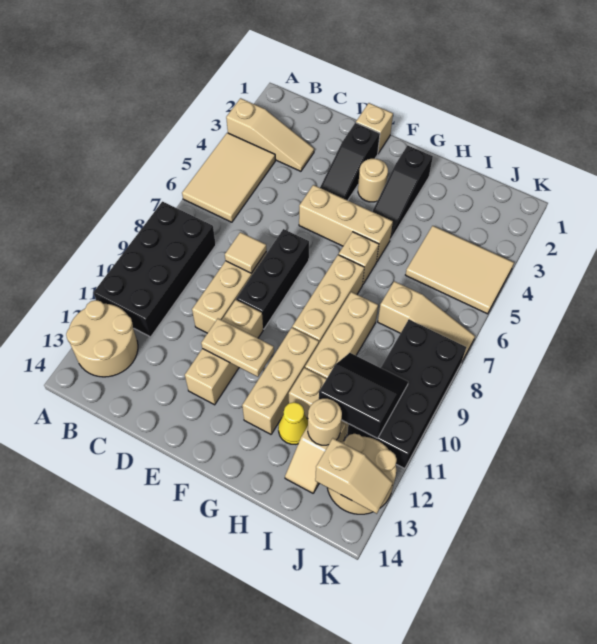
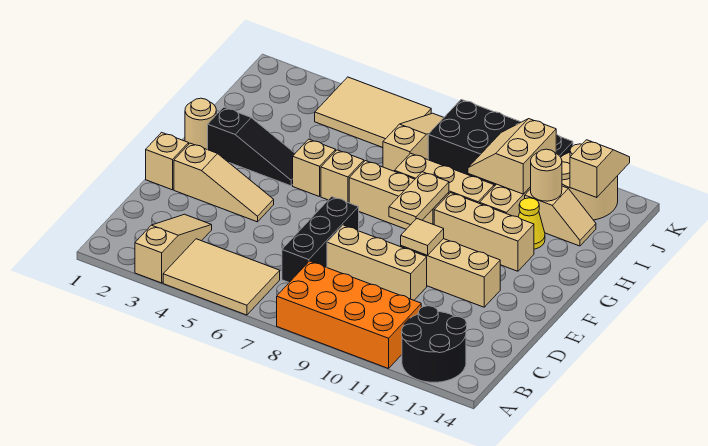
black 2x4 brick [94,202,216,337] -> orange 2x4 brick [277,261,421,369]
tan 2x2 round brick [66,300,138,377] -> black 2x2 round brick [402,306,467,382]
tan 1x1 tile [225,232,266,273] -> tan 1x1 tile moved to [401,219,444,255]
black 1x3 slope [320,123,380,200] -> tan 1x3 slope [174,143,274,222]
tan 1x3 brick [299,185,393,261] -> tan 1x1 brick [293,139,336,197]
black 1x3 brick [236,229,309,329] -> black 1x3 brick turned to [282,197,359,282]
tan 1x2 plate [201,319,274,377] -> tan 1x2 plate moved to [389,172,449,225]
tan 1x1 round brick [358,159,388,202] -> tan 1x1 round brick moved to [185,98,216,149]
tan 2x3 tile [406,226,514,314] -> tan 2x3 tile turned to [315,77,431,147]
black 2x2 slope [319,353,408,438] -> tan 2x2 slope [468,119,556,194]

